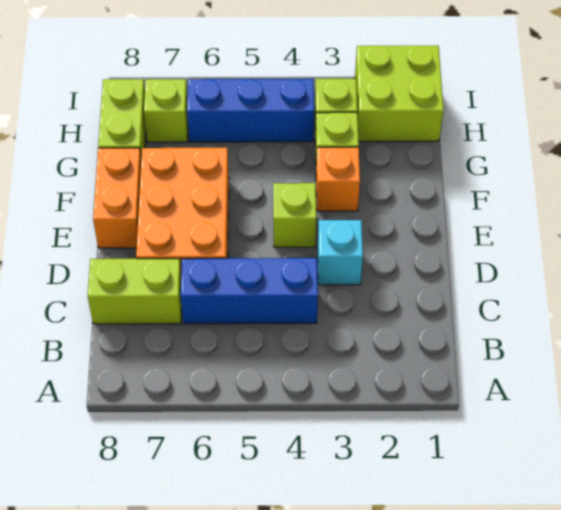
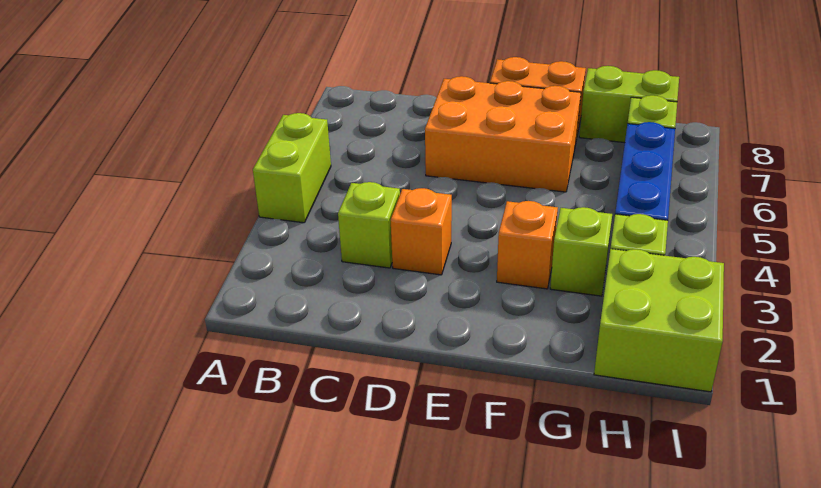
blue 1x3 brick [181,258,318,324] -> none
lime 1x2 brick [88,259,182,324] -> lime 1x2 brick moved to [253,113,331,223]
cyan 1x1 brick [318,220,363,285] -> orange 1x1 brick [391,188,452,275]
lime 1x1 brick [273,183,316,247] -> lime 1x1 brick moved to [338,182,400,268]

